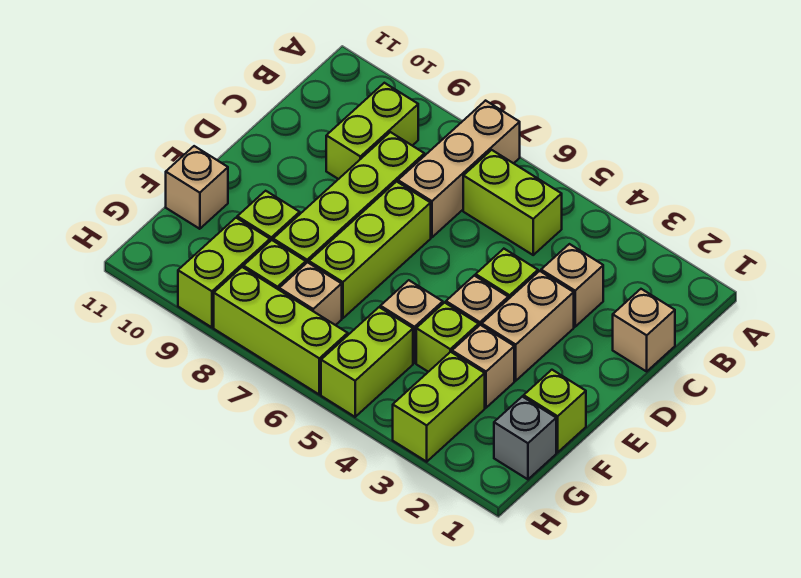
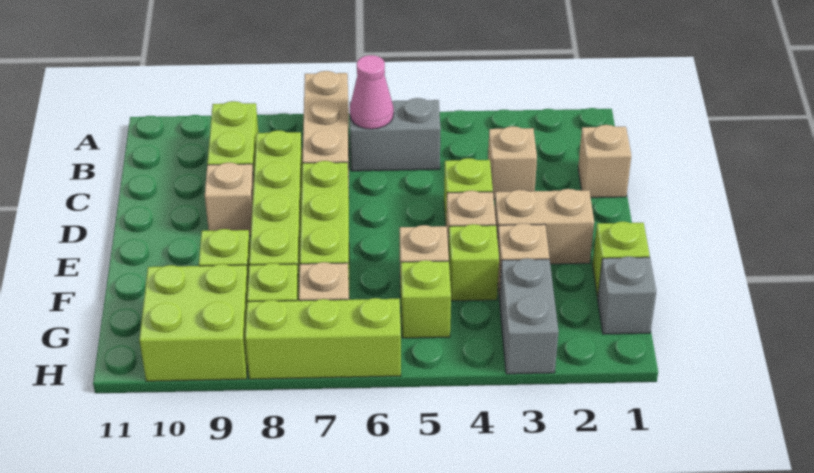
lime 1x2 brick [463,150,562,255] -> grey 1x2 brick [350,98,441,171]
none -> pink 1x1 cone [350,55,394,129]
tan 1x2 brick [482,271,574,381] -> tan 1x2 brick turned to [494,189,594,264]
tan 1x1 brick [166,146,228,229] -> tan 1x1 brick moved to [205,163,254,236]
lime 1x2 brick [393,352,485,462] -> grey 1x2 brick [499,258,558,374]
lime 1x2 brick [321,307,413,417] -> lime 1x1 brick [401,260,451,338]
lime 1x2 brick [178,218,270,327] -> lime 2x2 brick [139,264,248,381]

